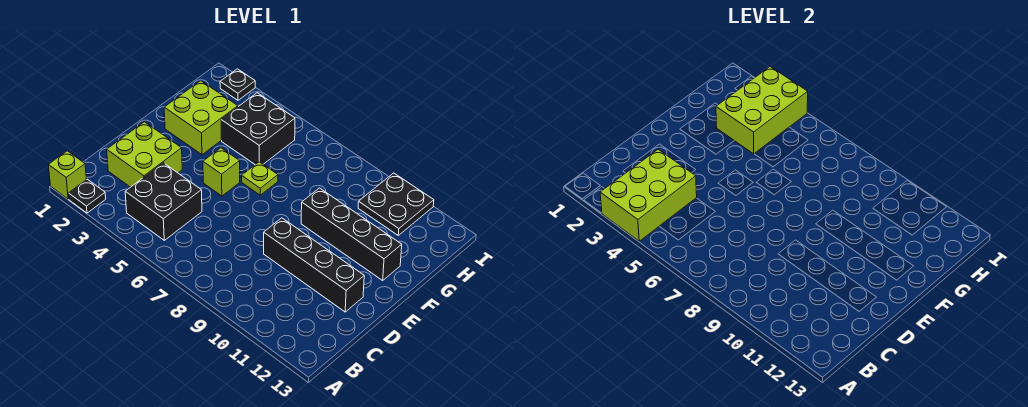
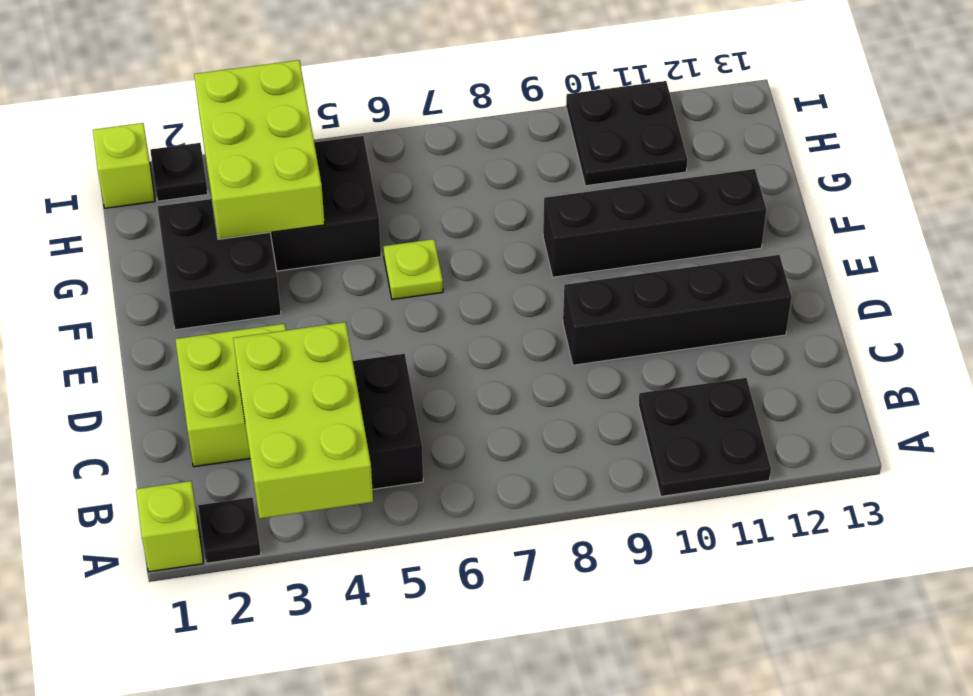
none -> black 2x2 plate [638,378,771,496]
lime 1x1 brick [203,148,240,196] -> lime 1x1 brick moved to [93,123,155,208]
lime 2x2 brick [164,81,238,155] -> black 2x2 brick [158,199,281,330]

